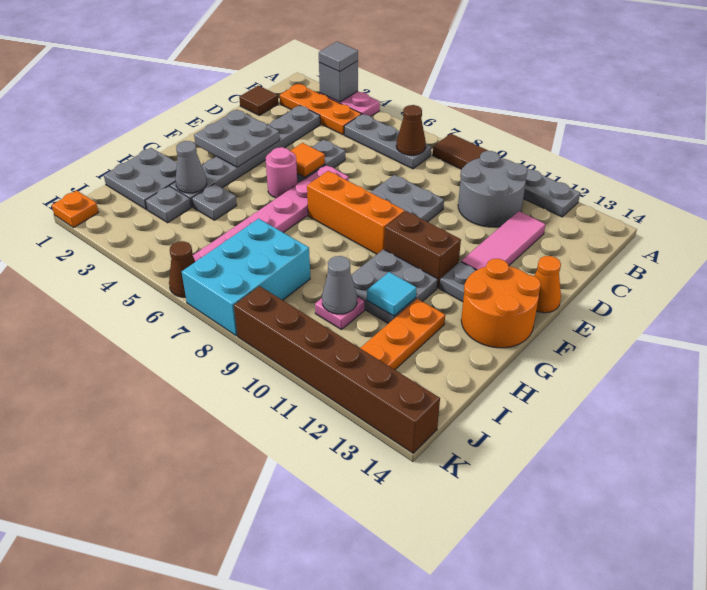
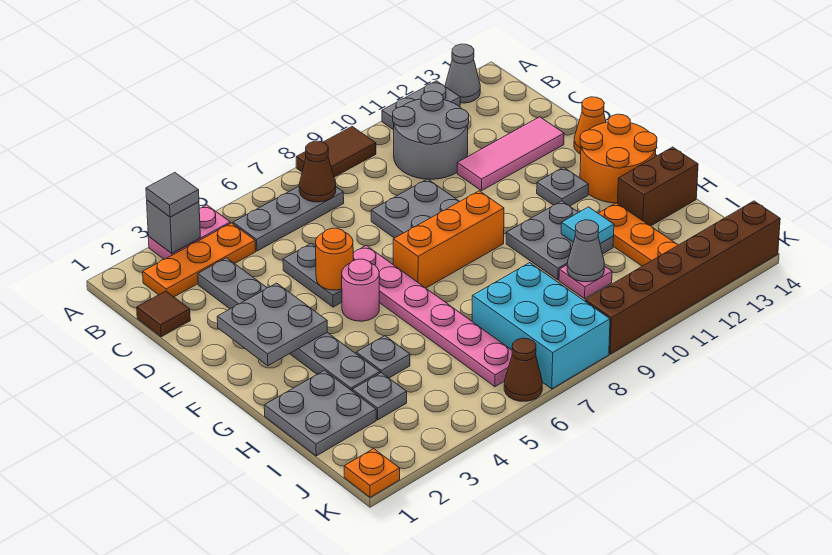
pink 1x3 tile [461,211,545,270] -> pink 1x3 tile turned to [457,117,564,191]
orange 1x1 tile [290,143,325,177] -> orange 1x1 round brick [316,228,353,290]
brown 1x2 brick [385,211,461,288] -> brown 1x2 brick moved to [617,147,698,226]
grey 1x1 cone [175,141,207,193] -> grey 1x1 cone moved to [445,44,480,103]

